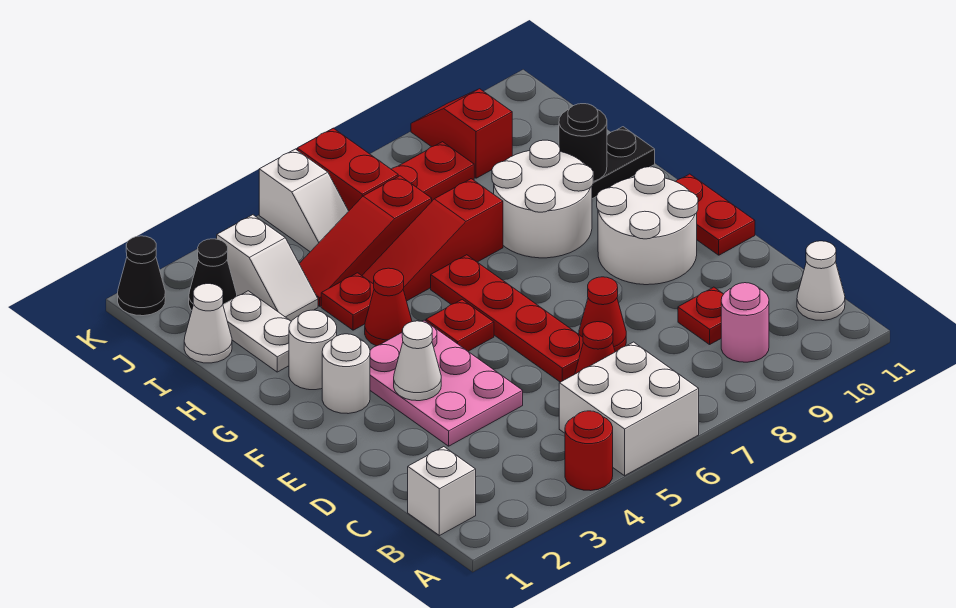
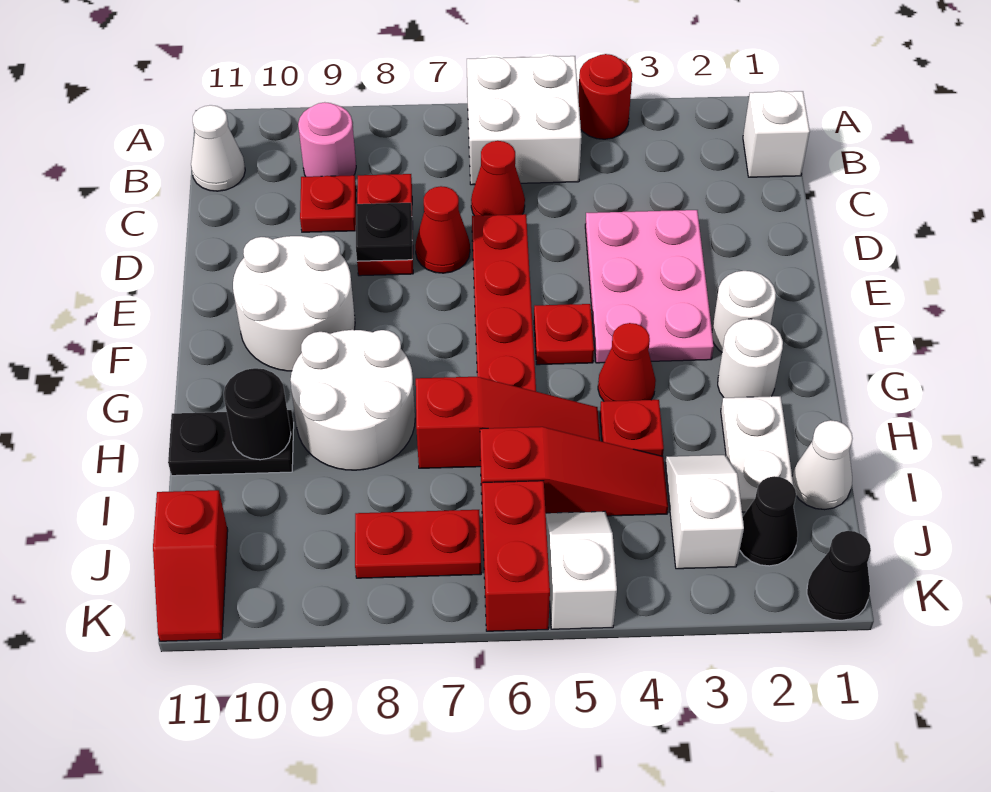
none -> black 1x1 plate [356,203,412,261]
white 1x1 cone [394,321,441,401] -> none
red 1x2 plate [675,174,755,255] -> red 1x2 plate moved to [357,174,413,276]
red 1x2 slope [411,89,512,178] -> red 1x2 slope moved to [153,490,228,641]

